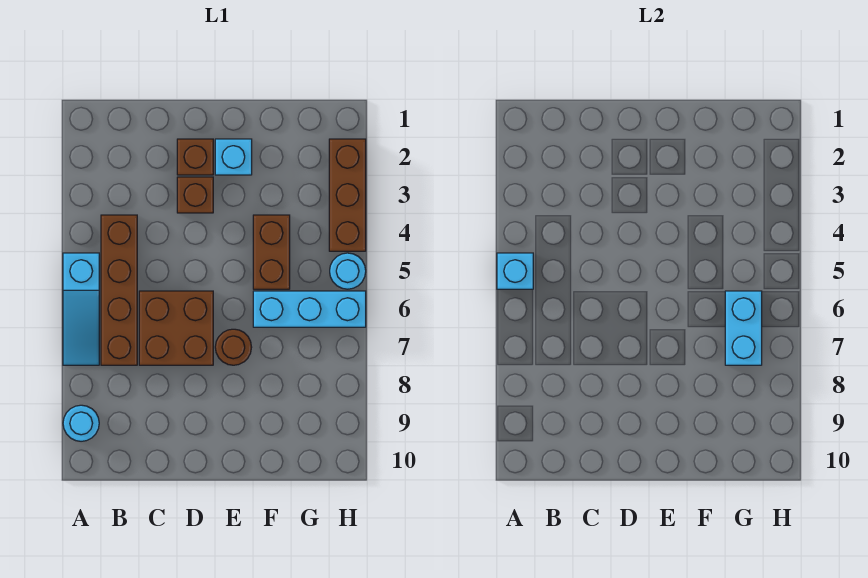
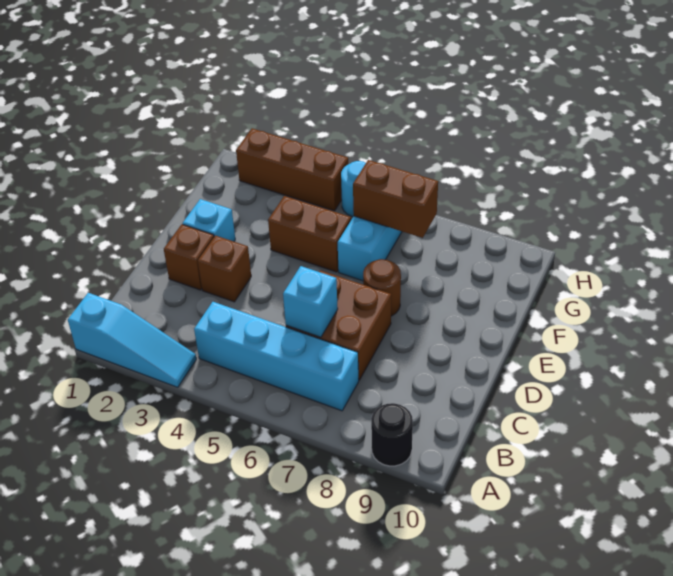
cyan 1x3 slope [63,253,99,365] -> cyan 1x3 slope moved to [68,293,196,387]
cyan 1x1 brick [497,253,533,289] -> cyan 1x1 brick moved to [283,266,338,337]
cyan 1x1 round brick [63,405,99,441] -> black 1x1 round brick [371,403,413,466]
brown 1x4 brick [101,215,137,365] -> cyan 1x4 brick [194,302,359,411]
cyan 1x2 brick [725,291,762,365] -> brown 1x2 brick [353,160,438,238]

